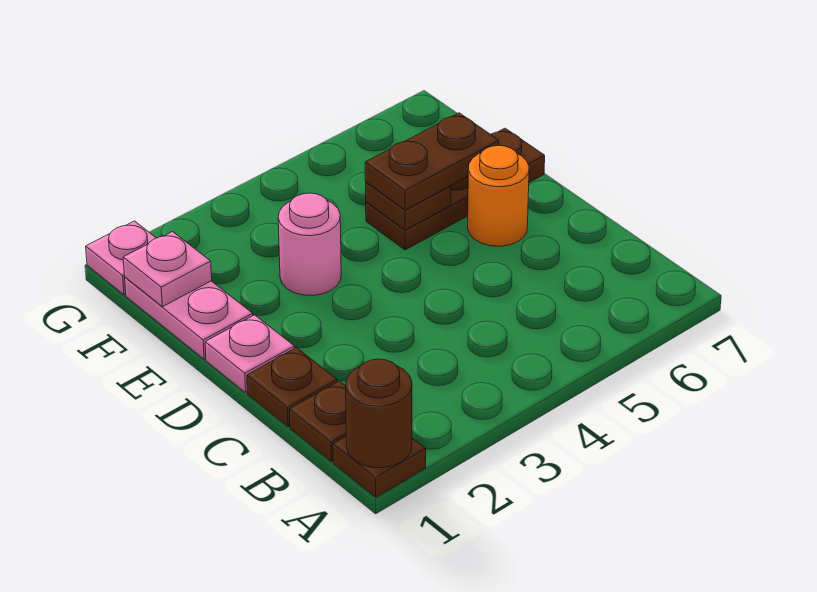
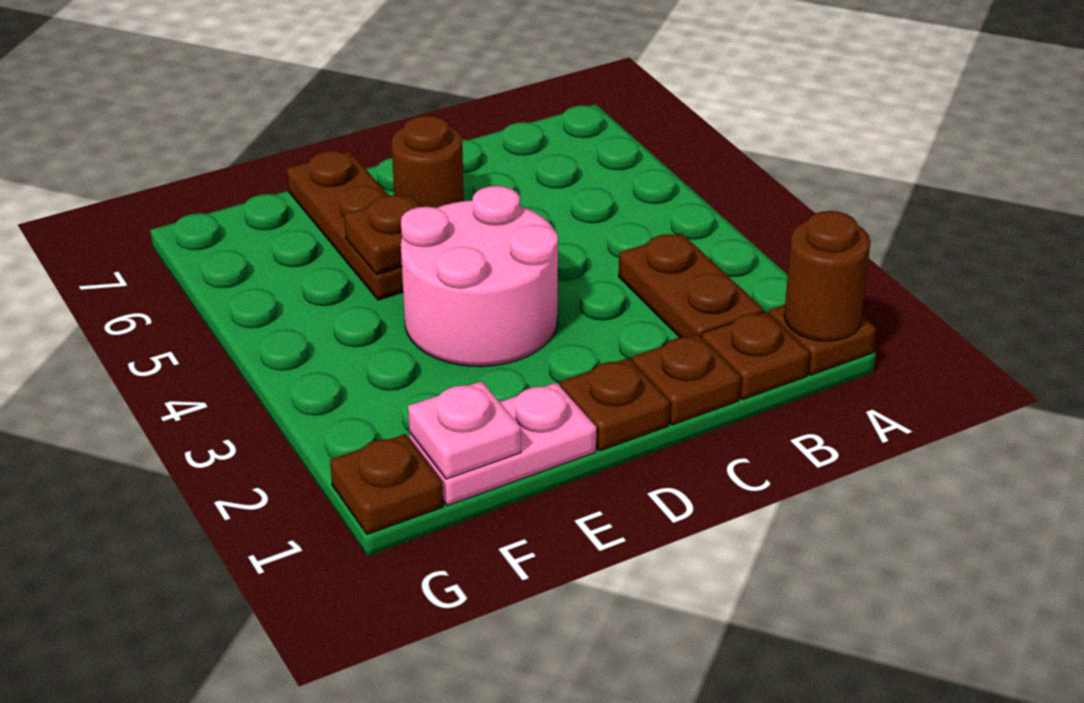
pink 1x1 plate [205,315,294,392] -> brown 1x1 plate [560,358,670,451]
orange 1x1 round brick [468,146,529,246] -> brown 1x1 round brick [392,115,464,208]
pink 1x1 round brick [278,193,341,296] -> pink 2x2 round brick [401,186,558,367]
brown 1x2 plate [365,113,499,210] -> brown 1x2 plate moved to [619,233,764,338]
pink 1x1 plate [86,221,156,295] -> brown 1x1 plate [330,434,443,534]

